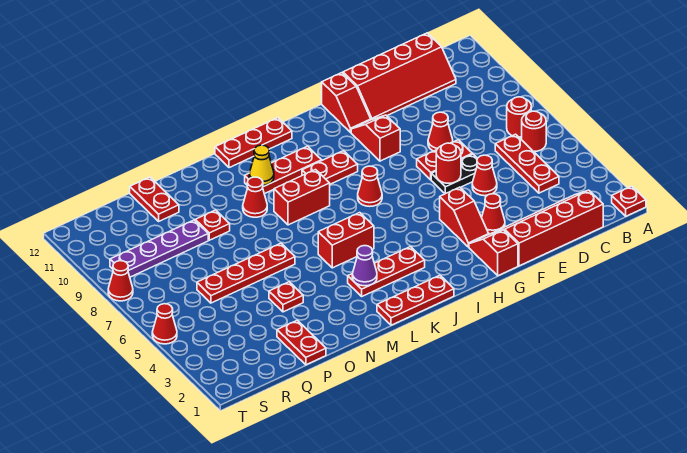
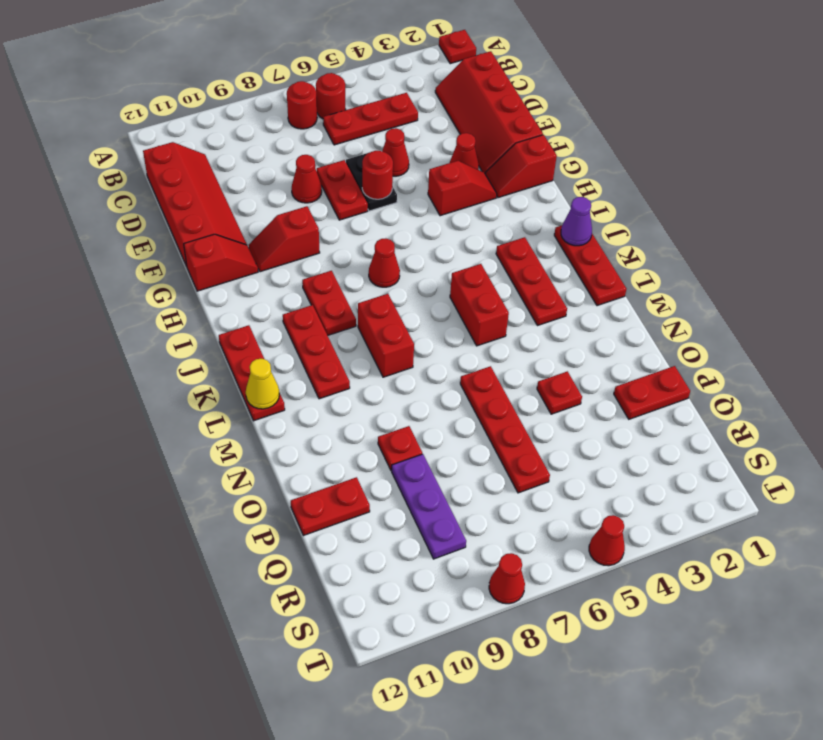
purple 1x1 cone [352,246,377,286] -> purple 1x1 cone moved to [561,197,592,246]
yellow 1x1 cone [249,145,274,185] -> yellow 1x1 cone moved to [246,359,279,409]
red 1x1 cone [243,177,267,217] -> none
purple 1x4 plate [110,220,208,277] -> purple 1x3 plate [392,454,466,559]

